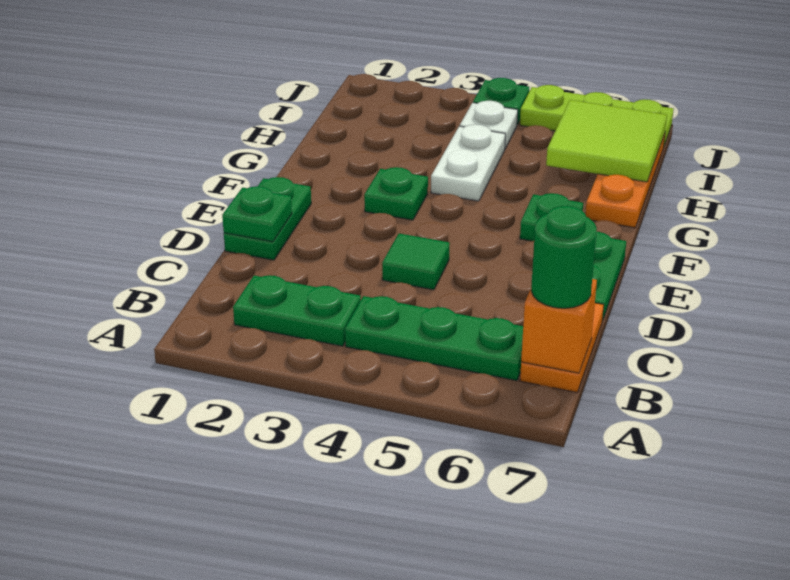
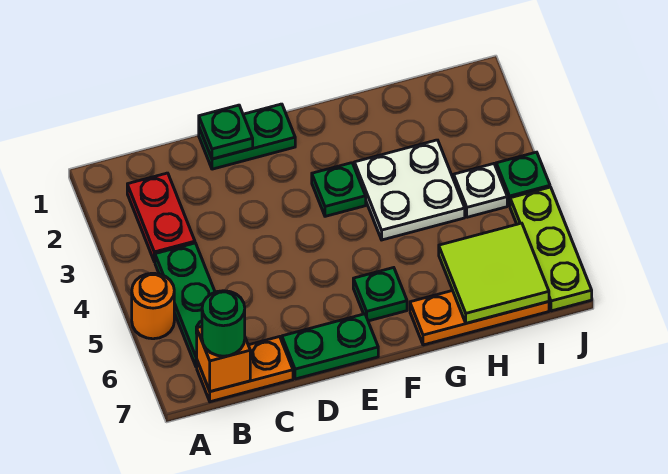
none -> orange 1x1 round brick [132,273,174,339]
green 1x2 plate [233,275,361,346] -> red 1x2 plate [127,173,195,262]
green 1x1 tile [382,233,450,290] -> none
white 1x2 plate [431,124,505,201] -> white 2x2 plate [354,140,465,240]

